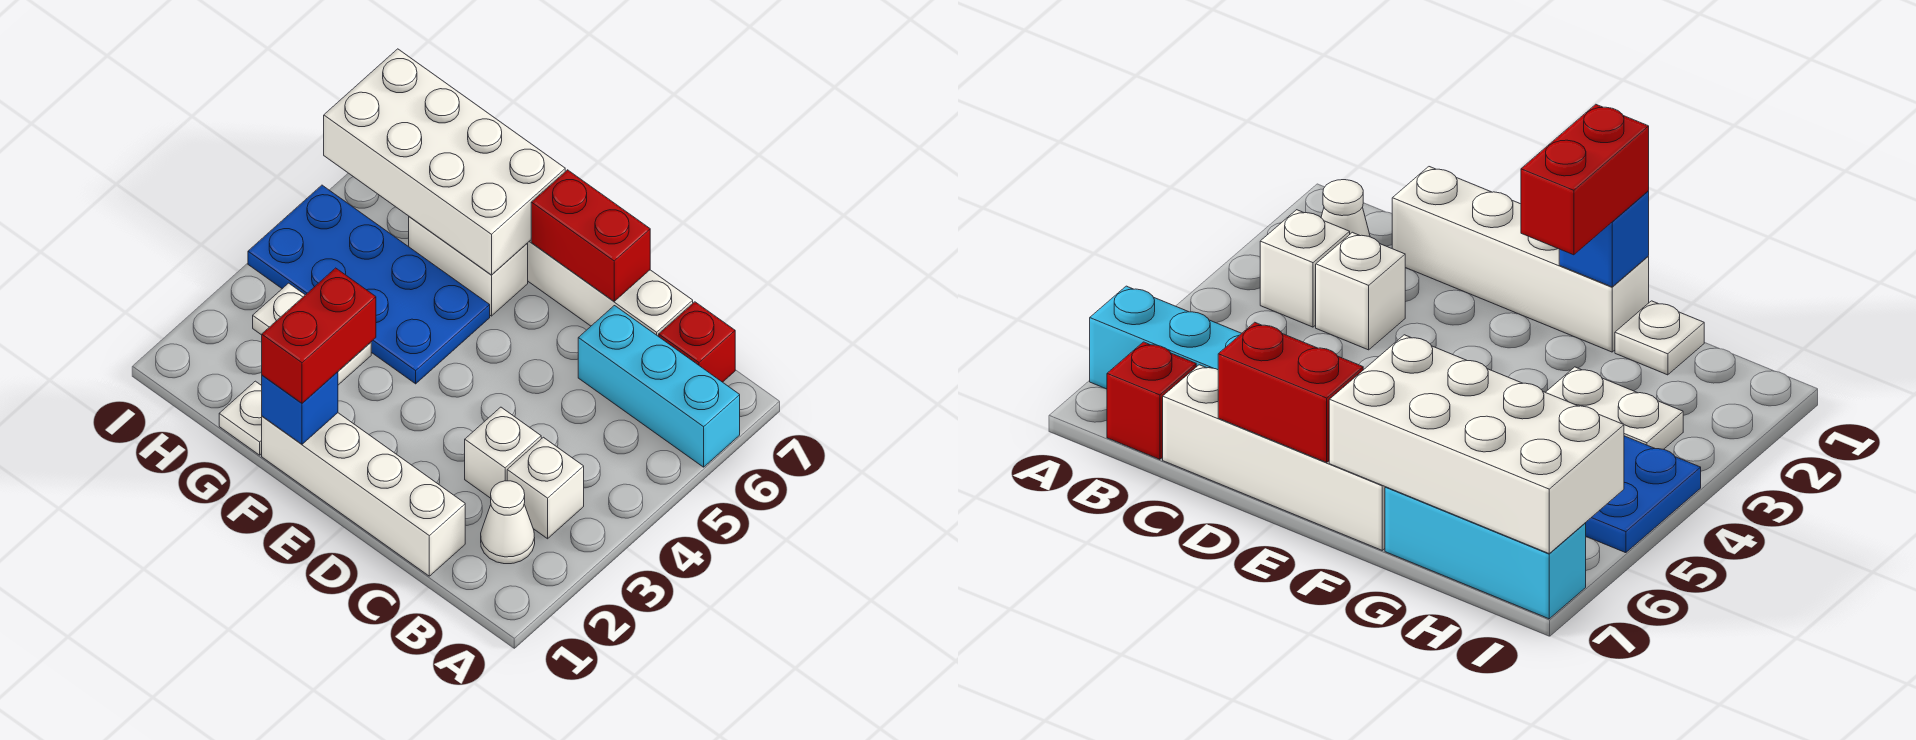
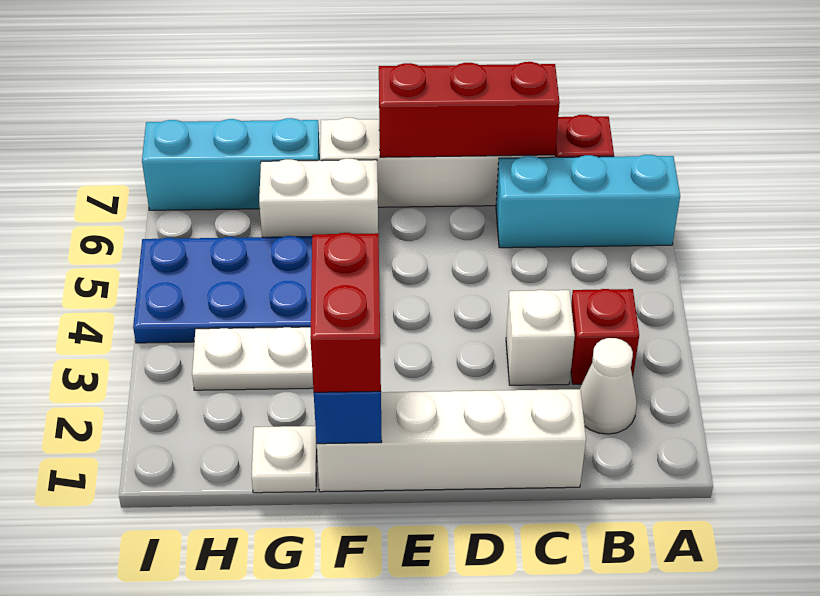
white 1x1 brick [507,437,584,539] -> red 1x1 brick [571,289,639,384]
red 1x2 brick [531,170,650,301] -> red 1x3 brick [379,62,560,157]
white 2x4 brick [324,49,565,275] -> none

